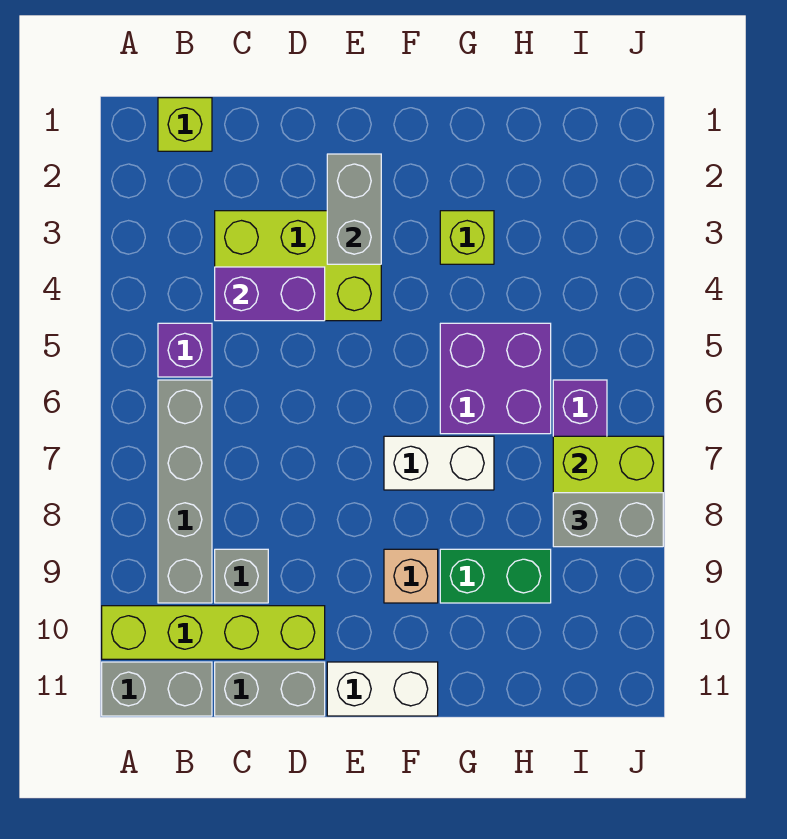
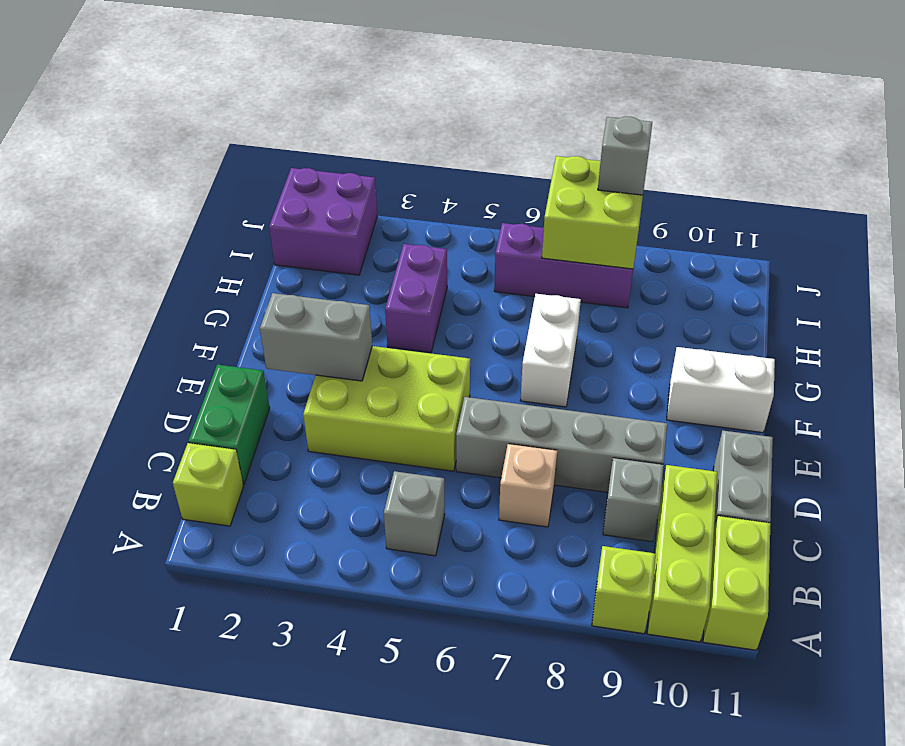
lime 1x4 brick [102,606,325,659] -> lime 1x3 brick [647,465,717,642]
grey 1x2 brick [102,662,212,716] -> lime 1x2 brick [703,516,770,650]
purple 1x1 brick [158,323,212,377] -> grey 1x1 brick [384,471,445,556]
grey 1x4 brick [158,380,212,603] -> grey 1x4 brick moved to [456,397,667,492]
lime 2x3 brick [215,211,381,321] -> lime 2x3 brick turned to [303,346,470,471]
purple 1x2 brick [215,267,325,321] -> purple 1x2 brick moved to [385,244,447,353]
white 1x2 brick [327,662,438,716] -> white 1x2 brick turned to [667,347,775,433]
tan 1x1 brick [384,549,438,603] -> tan 1x1 brick moved to [499,444,557,527]
lime 1x1 brick [440,211,494,264] -> lime 1x1 brick moved to [592,546,656,634]
purple 2x2 brick [440,323,551,434] -> purple 2x2 brick moved to [269,168,377,275]
green 1x2 brick [440,549,551,603] -> green 1x2 brick moved to [189,365,270,484]
grey 1x2 brick [553,493,663,547] -> grey 1x1 brick [598,117,652,195]

